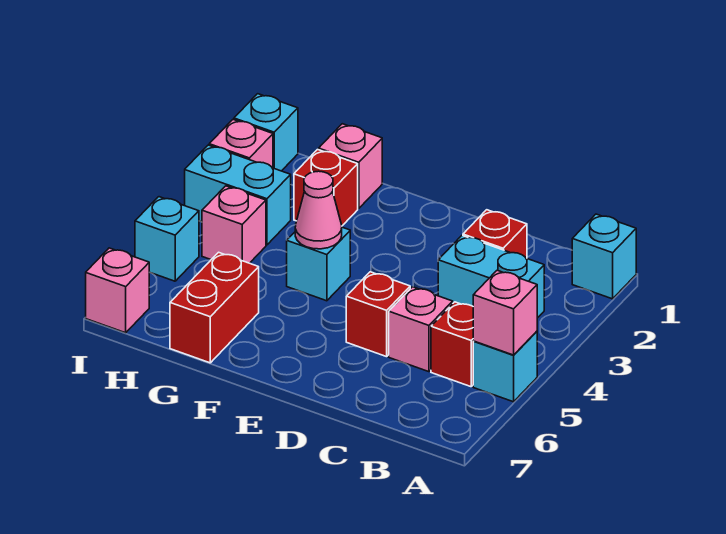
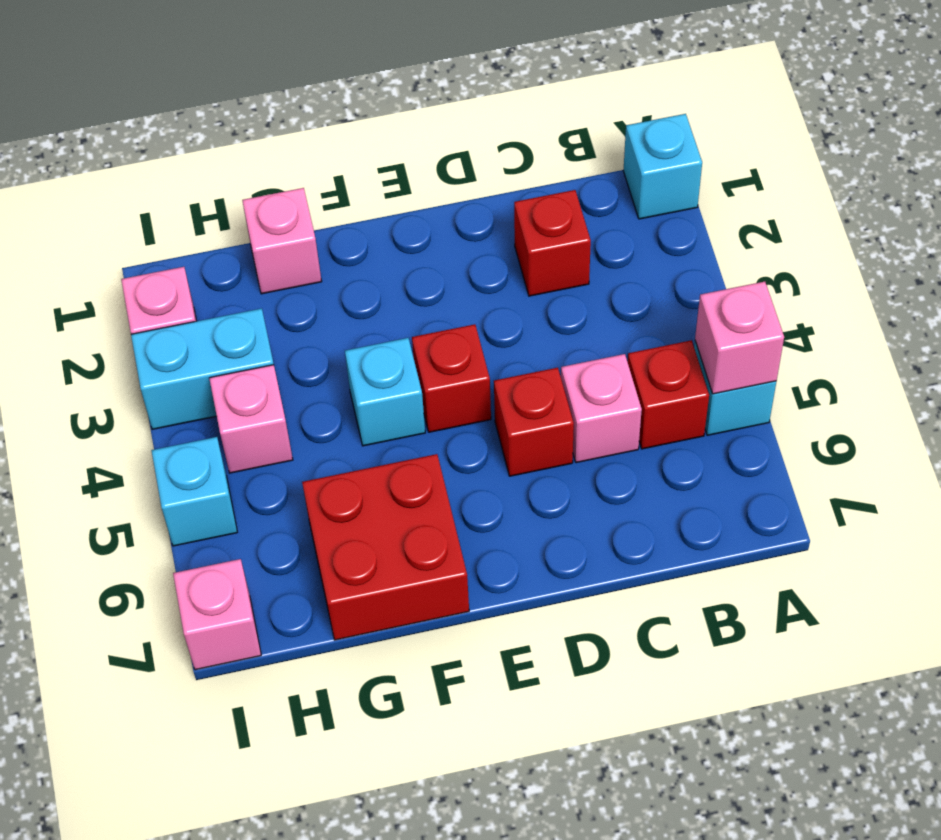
cyan 1x2 brick [438,236,544,318] -> none
pink 1x1 cone [295,171,342,249] -> none
red 1x1 brick [294,150,358,226] -> red 1x1 brick moved to [412,324,491,432]
red 1x2 brick [170,252,259,363] -> red 2x2 brick [302,454,469,640]
cyan 1x1 brick [234,94,298,171] -> none

